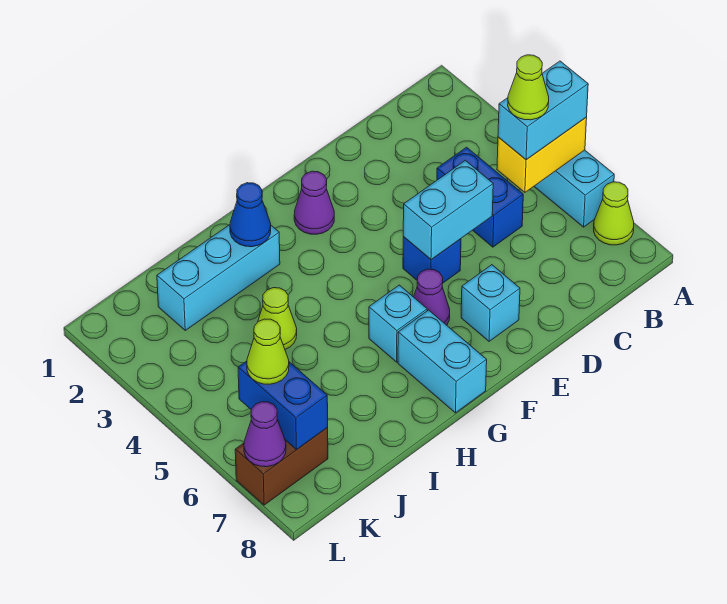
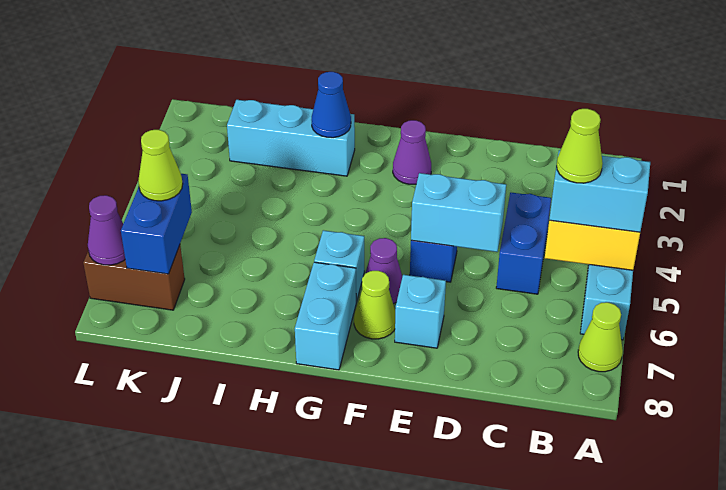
lime 1x1 cone [258,288,297,349] -> lime 1x1 cone moved to [354,271,395,339]

